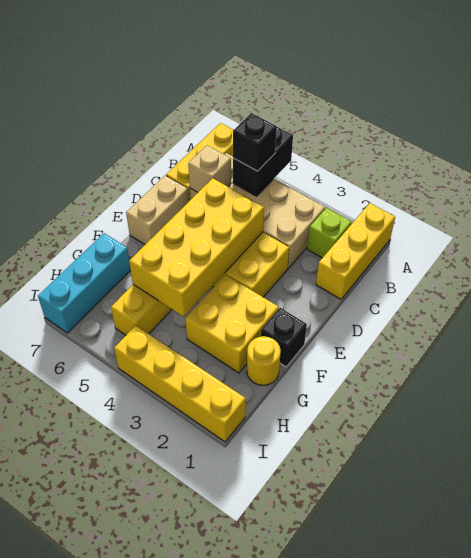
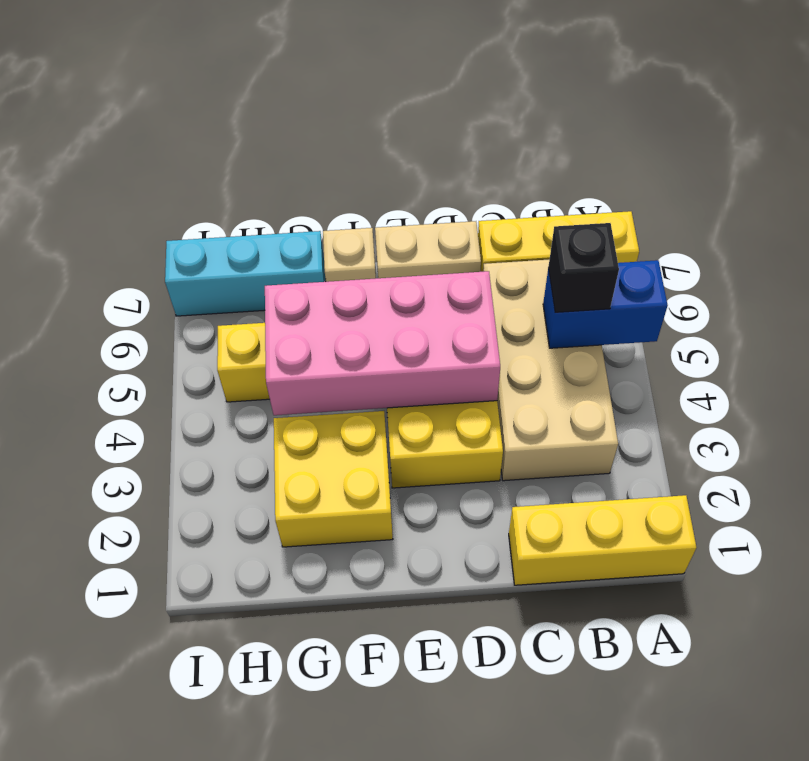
black 1x2 brick [233,127,293,196] -> blue 1x2 brick [543,260,668,348]
lime 1x1 brick [307,208,352,258] -> none
tan 1x1 brick [188,145,231,193] -> tan 1x1 brick moved to [323,228,376,282]
yellow 2x4 brick [129,178,264,317] -> pink 2x4 brick [265,271,500,415]
black 1x1 brick [261,308,307,367] -> none
yellow 1x1 round brick [247,336,281,385] -> none
yellow 1x4 brick [114,325,246,442] -> none

